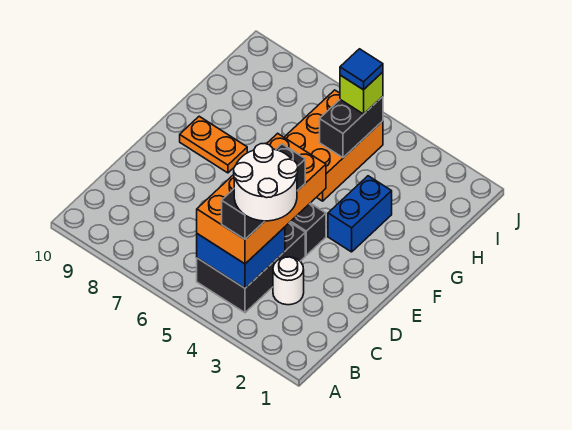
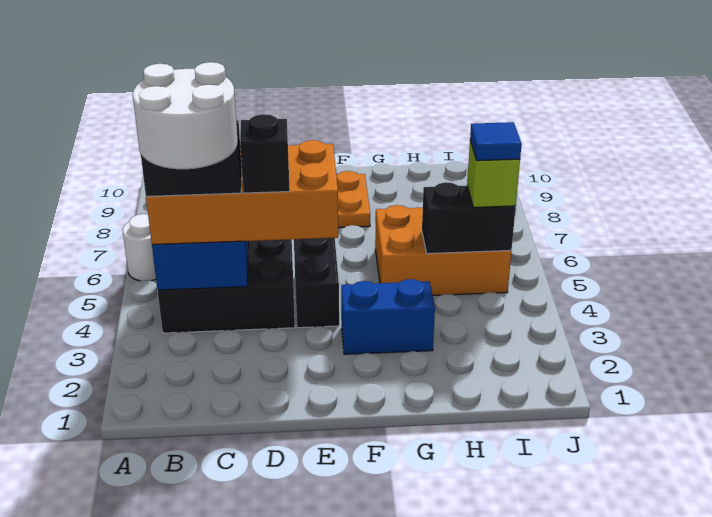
white 1x1 round brick [273,257,304,305] -> white 1x1 round brick moved to [122,214,156,281]

